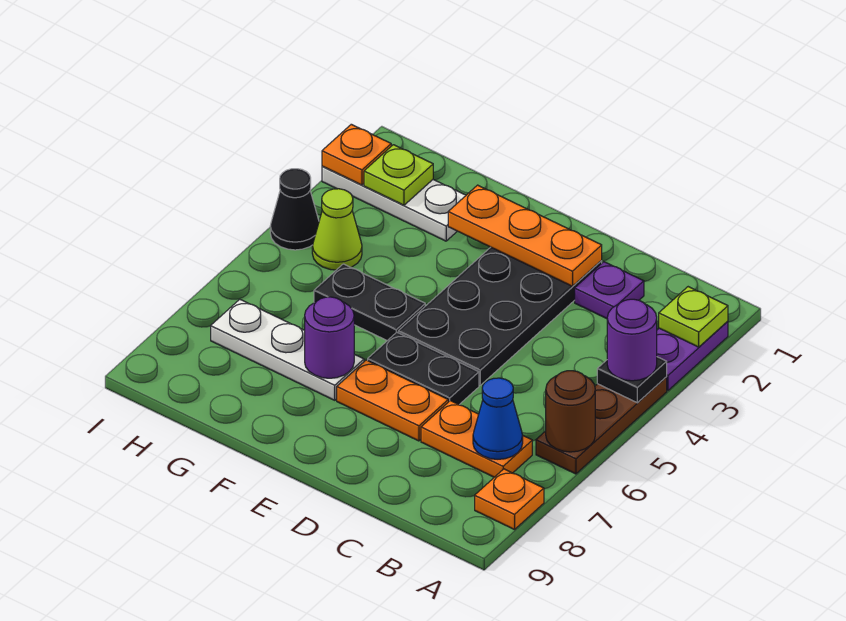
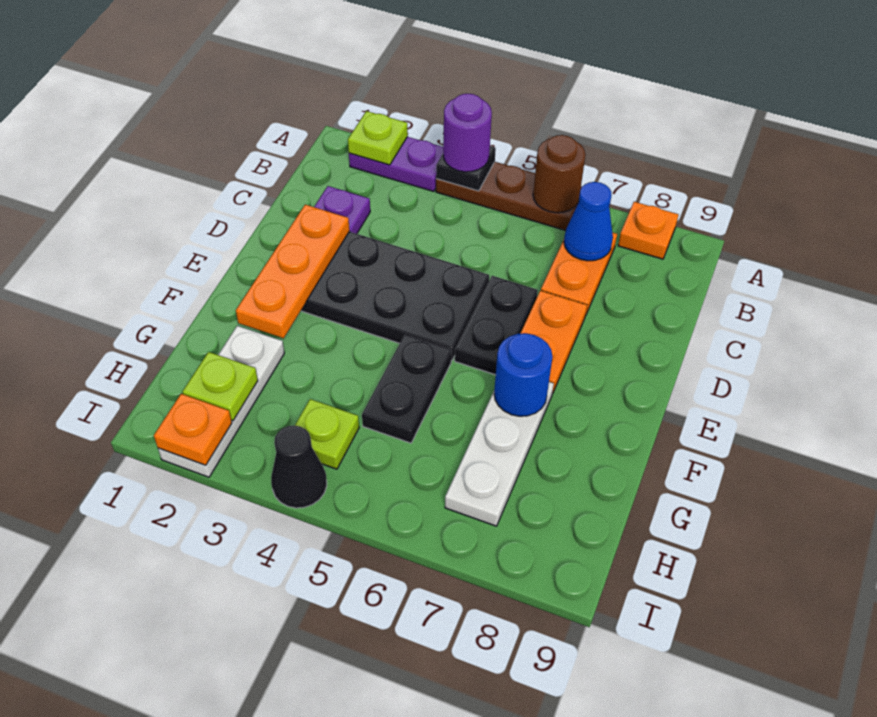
purple 1x1 round brick [305,297,354,378] -> blue 1x1 round brick [494,333,553,416]
lime 1x1 cone [312,189,362,270] -> lime 1x1 plate [295,399,359,469]

